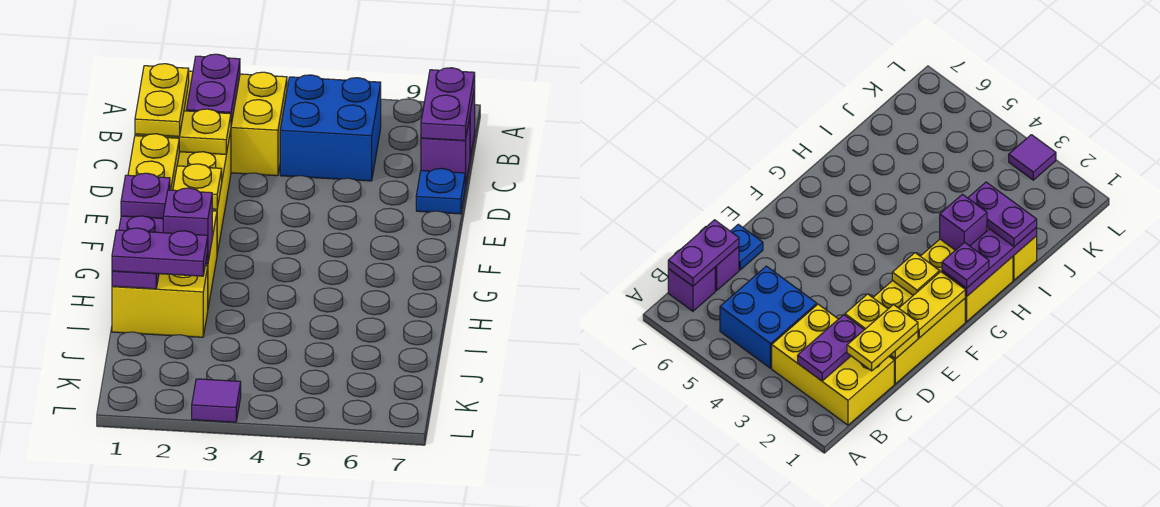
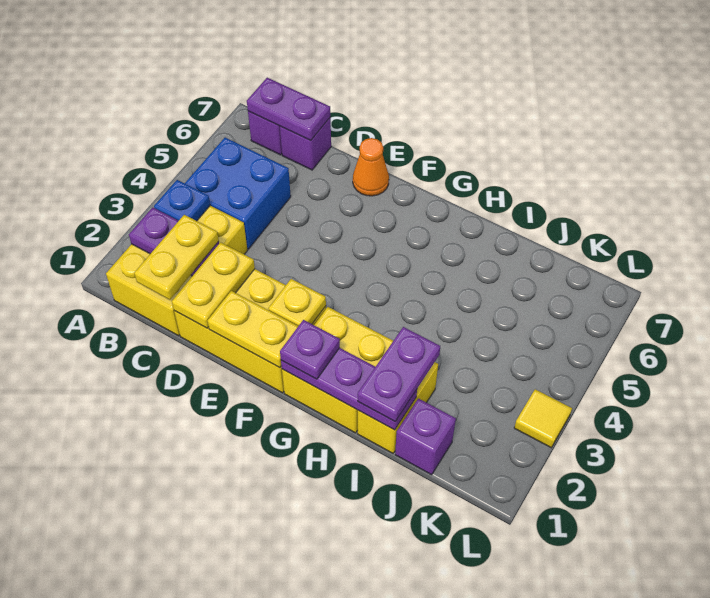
yellow 1x2 plate [135,64,189,136] -> yellow 1x2 plate turned to [134,215,219,300]
blue 1x1 plate [416,168,465,214] -> blue 1x1 plate moved to [154,180,210,221]
none -> orange 1x1 cone [353,138,389,196]
purple 1x1 brick [163,188,212,264] -> purple 1x1 brick moved to [395,399,456,475]
purple 1x1 tile [192,379,241,422] -> yellow 1x1 tile [514,389,572,448]

